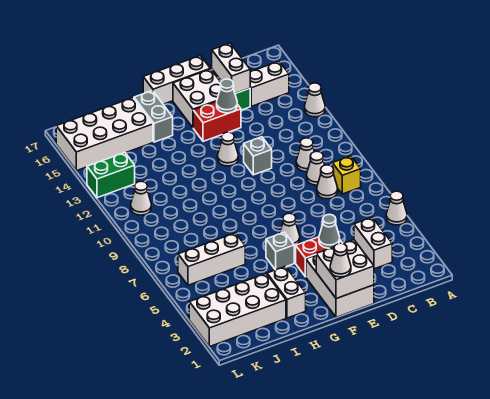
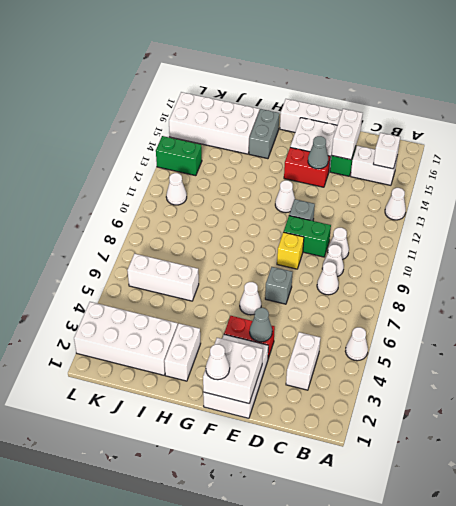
yellow 1x1 brick [332,156,361,194] -> yellow 1x1 brick moved to [277,232,304,269]
none -> white 1x1 brick [374,133,400,169]
none -> green 1x2 brick [284,216,331,257]
grey 1x1 brick [266,232,294,270] -> grey 1x1 brick moved to [265,267,293,304]

